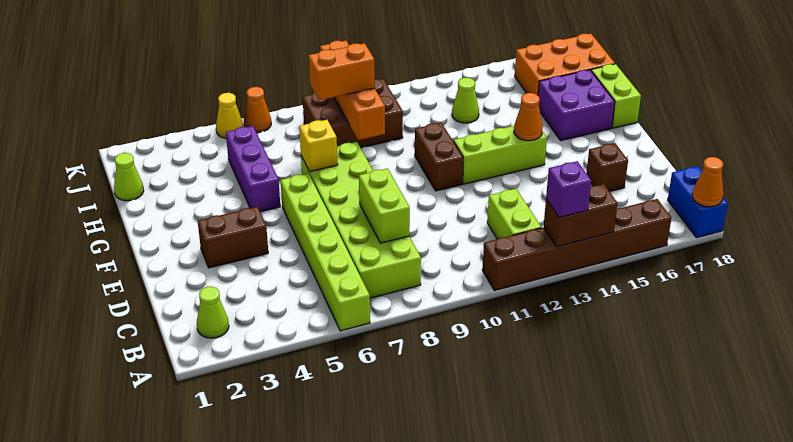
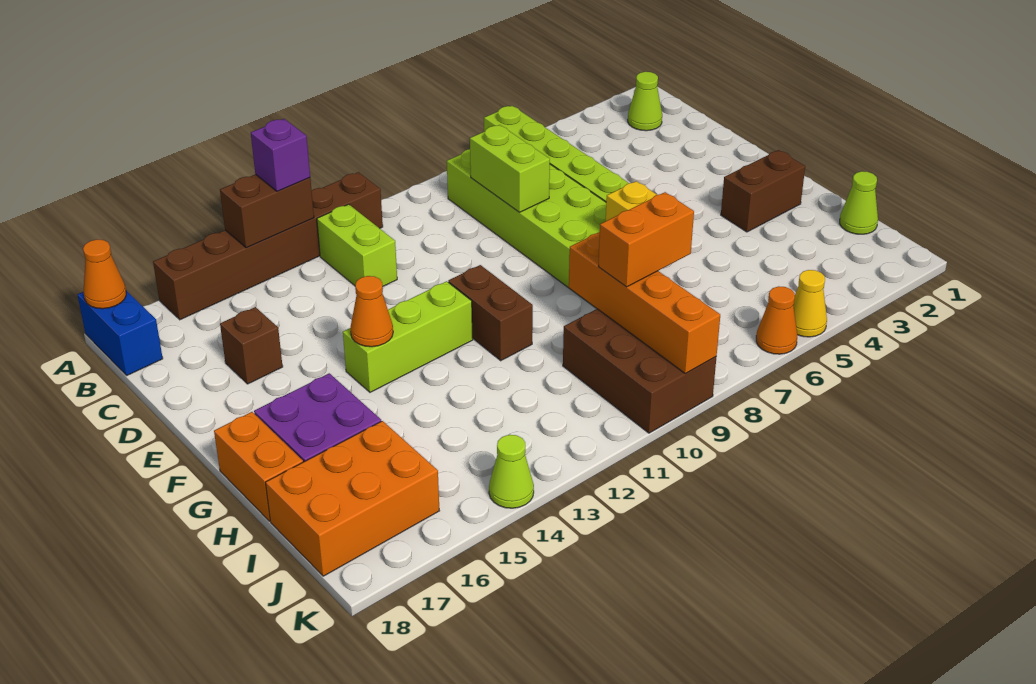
brown 1x2 brick [198,207,268,268] -> brown 1x2 brick moved to [721,150,805,232]
purple 1x3 brick [226,126,280,212] -> none
lime 1x2 brick [591,64,641,128] -> orange 1x2 brick [214,412,303,521]
brown 2x3 brick [303,79,403,148] -> brown 2x3 brick turned to [563,309,716,433]
lime 1x1 cone [452,78,479,123] -> lime 1x1 cone moved to [489,435,534,508]

